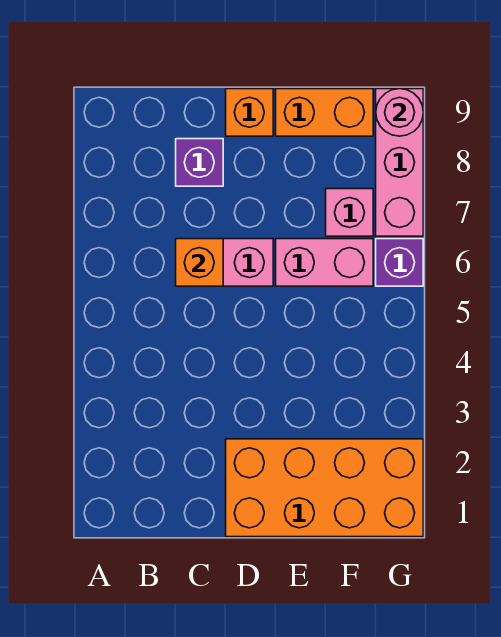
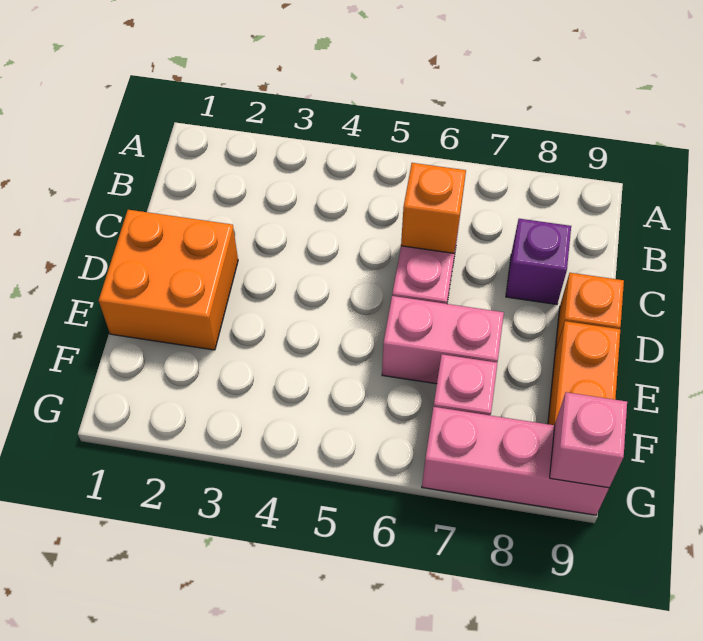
orange 2x4 brick [226,439,423,537] -> orange 2x2 brick [99,210,238,350]
pink 1x2 brick [276,239,373,286] -> pink 1x2 brick turned to [382,296,504,384]
purple 1x1 brick [376,239,423,286] -> none
pink 1x1 round brick [376,89,423,136] -> pink 1x1 brick [550,392,627,488]

